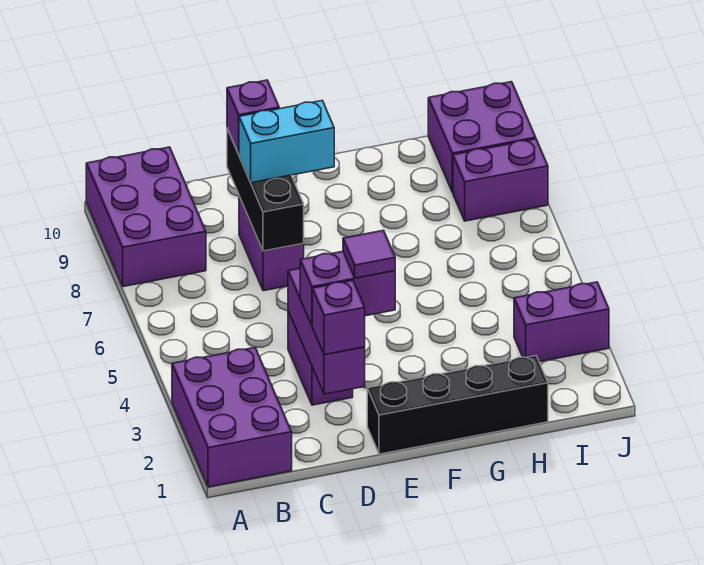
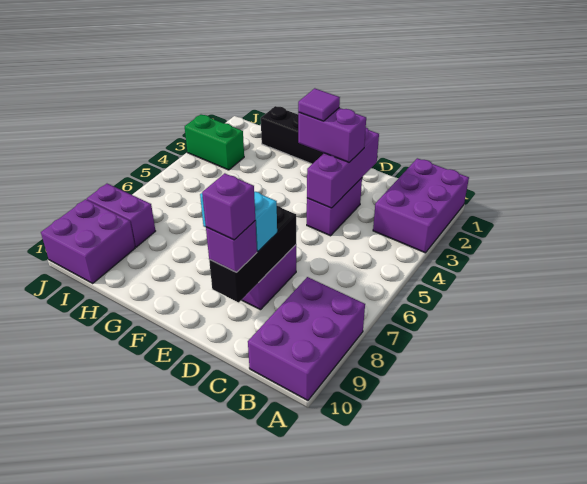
purple 1x1 brick [312,280,365,355] -> purple 1x1 brick moved to [202,173,255,240]
purple 1x2 brick [514,282,609,362] -> green 1x2 brick [185,115,244,170]

